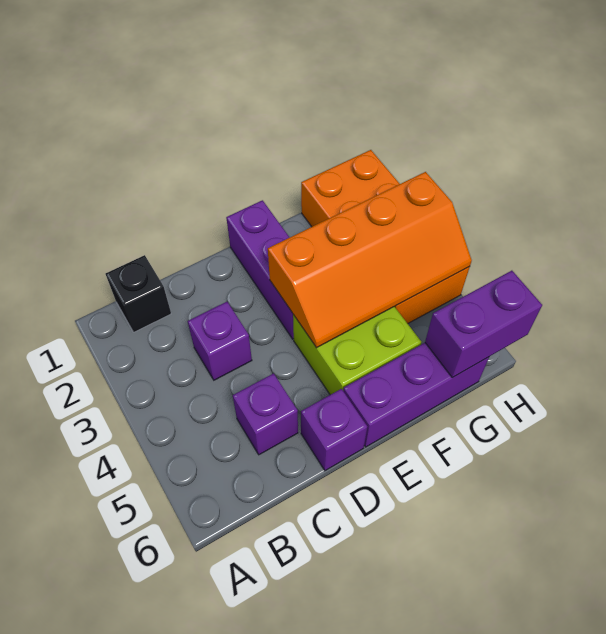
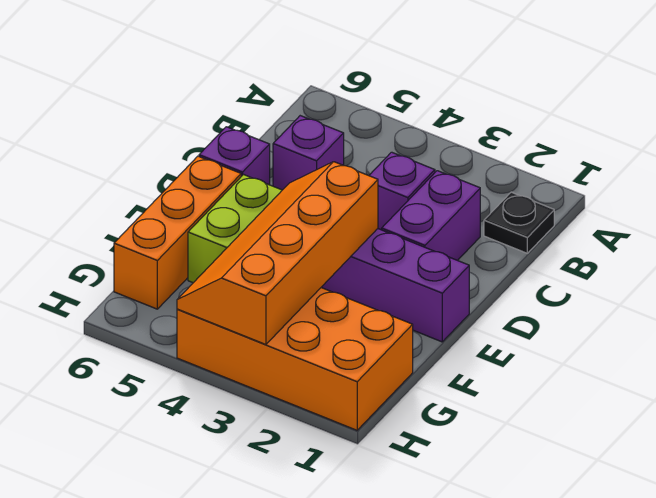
black 1x1 brick [106,255,171,332] -> black 1x1 plate [484,192,554,253]
purple 1x3 brick [343,343,489,447] -> orange 1x3 brick [114,156,241,309]
purple 1x2 brick [425,271,542,378] -> purple 1x2 brick moved to [382,171,480,261]

